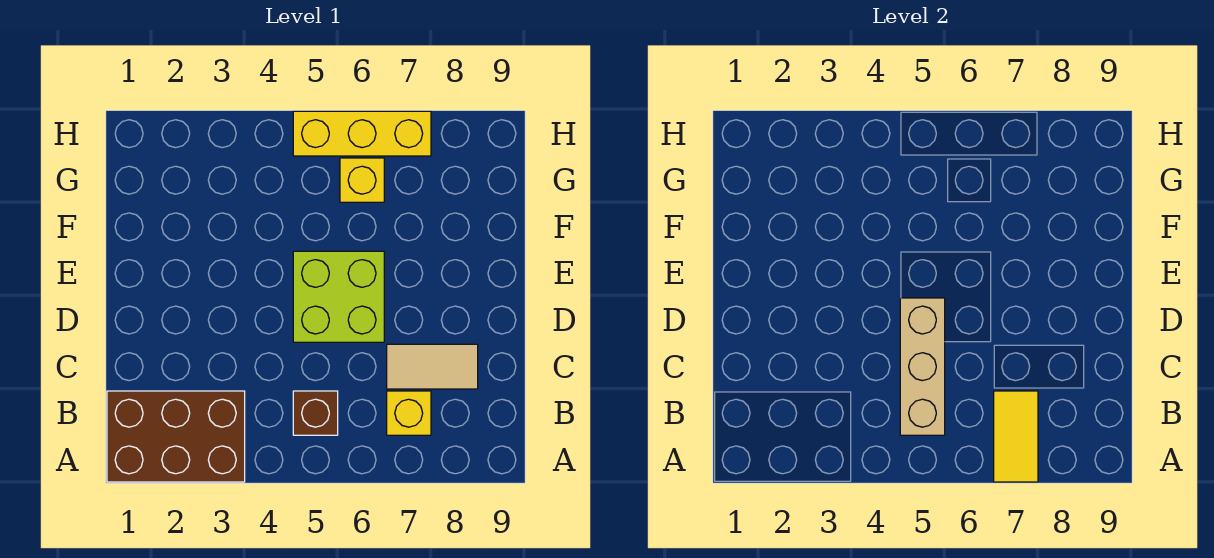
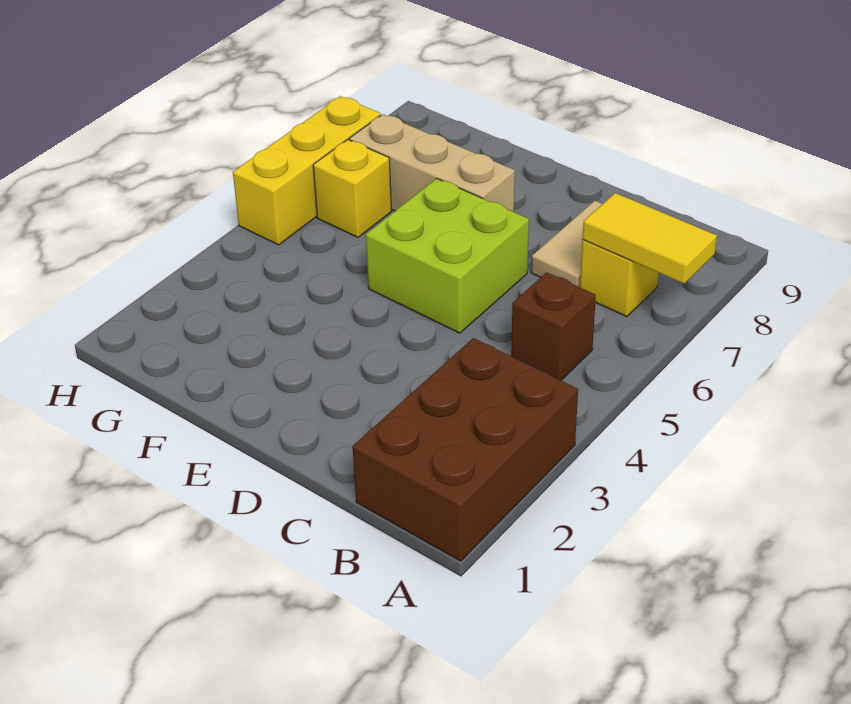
tan 1x3 brick [900,298,945,435] -> tan 1x3 brick moved to [349,114,515,212]

